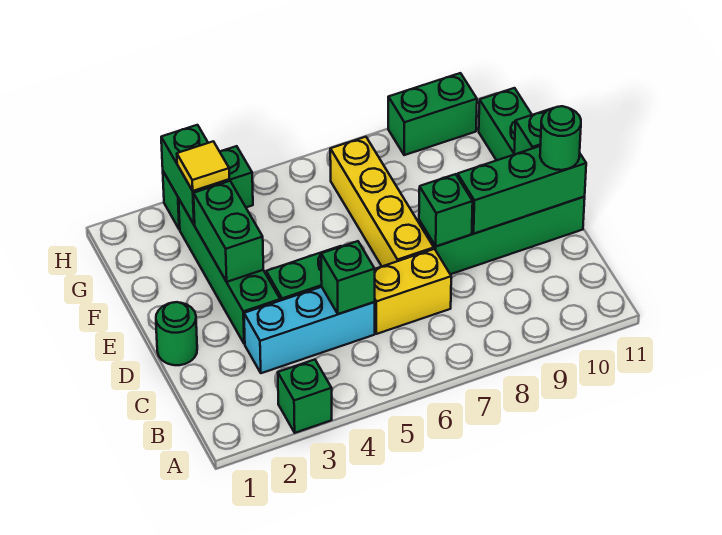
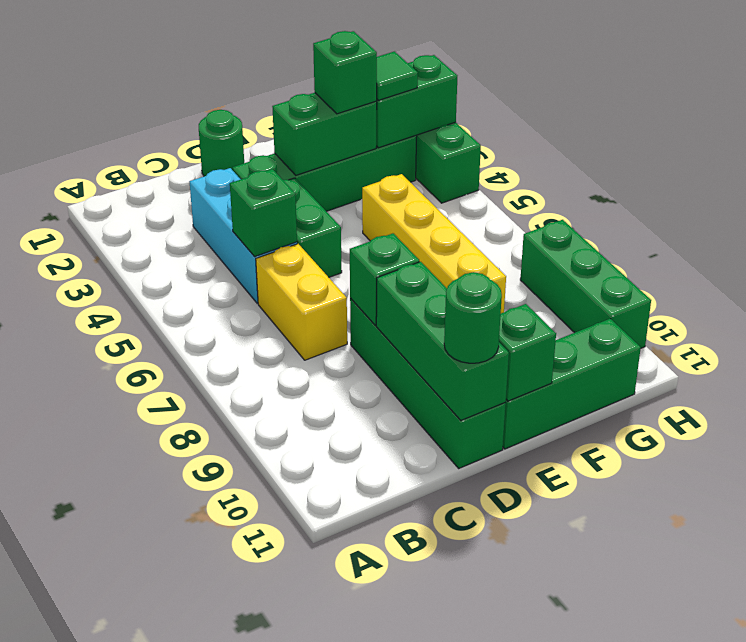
green 1x1 brick [278,360,332,433] -> green 1x1 brick moved to [313,31,377,114]
yellow 1x4 brick [330,137,434,266] -> yellow 1x4 brick turned to [362,174,506,313]
yellow 1x1 tile [177,141,229,191] -> green 1x1 tile [377,52,418,100]
green 1x2 brick [388,73,477,155] -> green 1x3 brick [520,220,651,348]

